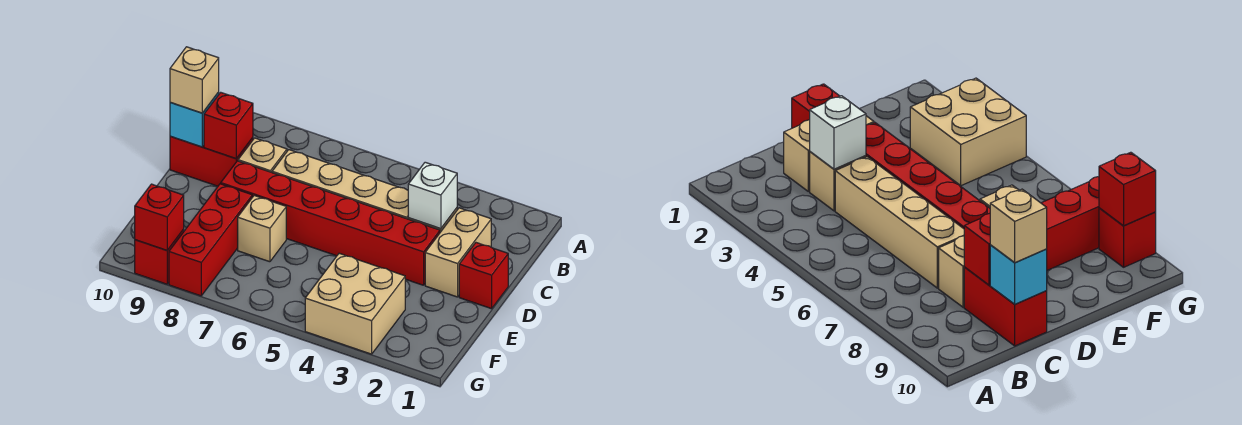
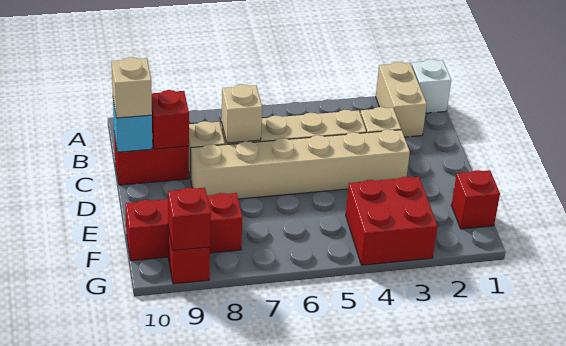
tan 1x2 brick [425,208,491,297] -> tan 1x2 brick moved to [376,62,427,137]
white 1x1 brick [408,162,457,229] -> white 1x1 brick moved to [412,59,451,113]
red 1x1 brick [459,243,508,309] -> red 1x1 brick moved to [451,170,500,229]
red 1x6 brick [221,161,440,285] -> tan 1x6 brick [191,129,410,199]
tan 1x1 brick [238,196,286,262] -> tan 1x1 brick moved to [221,84,262,143]
red 1x3 brick [169,184,252,296] -> red 1x3 brick turned to [125,193,242,261]
tan 2x2 brick [305,253,405,354] -> red 2x2 brick [346,177,437,265]

